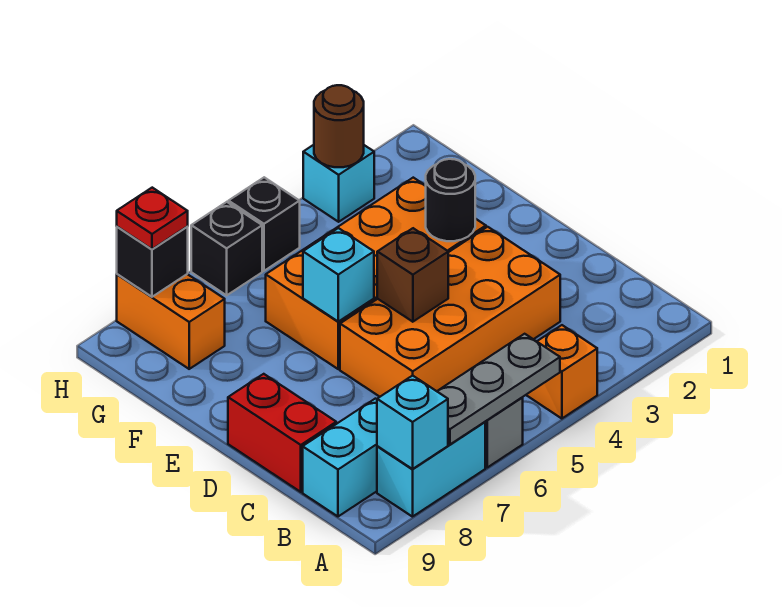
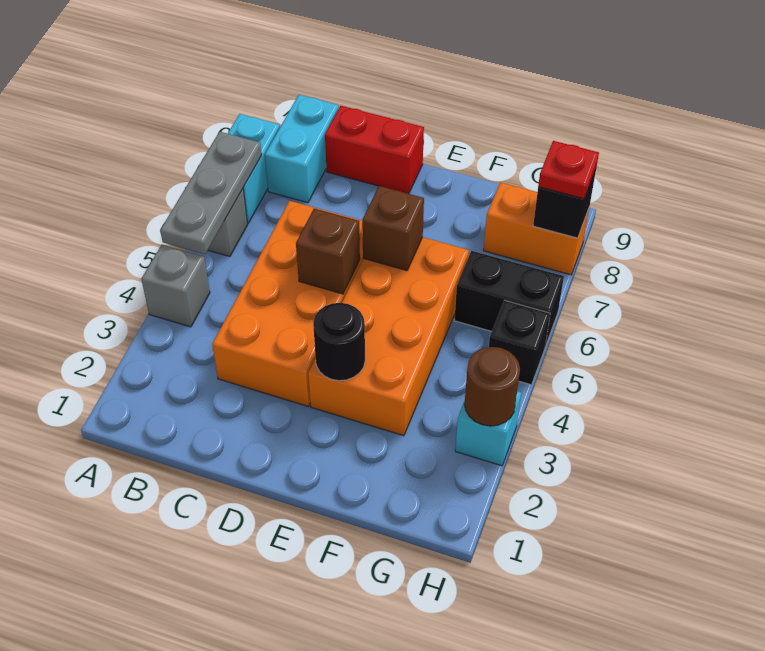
orange 1x1 brick [526,325,597,419] -> grey 1x1 brick [141,245,210,327]
cyan 1x1 brick [377,376,448,469] -> none
cyan 1x1 brick [303,228,374,322] -> brown 1x1 brick [362,186,424,271]
black 1x1 brick [191,202,262,295] -> black 1x2 brick [454,251,564,346]

